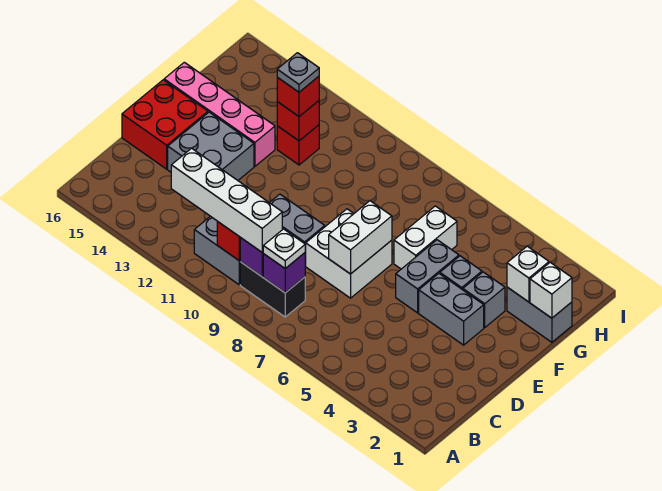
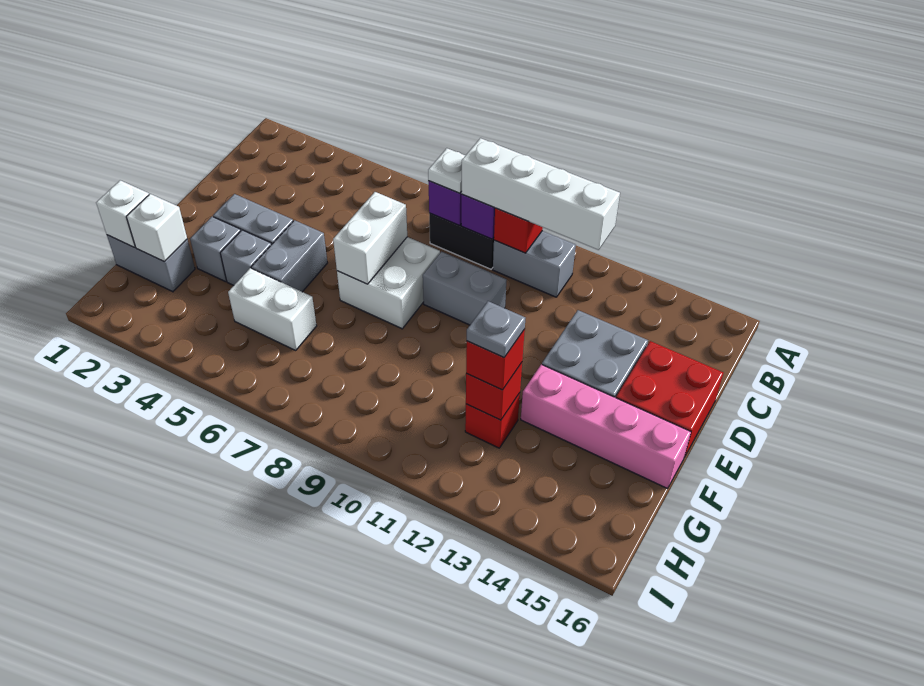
white 1x2 brick [394,206,457,269] -> white 1x2 brick turned to [228,268,317,350]

